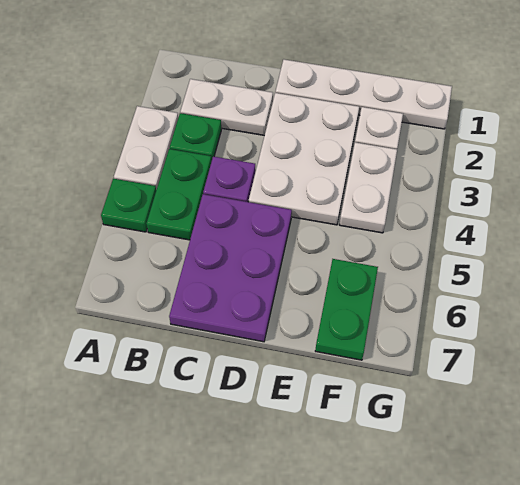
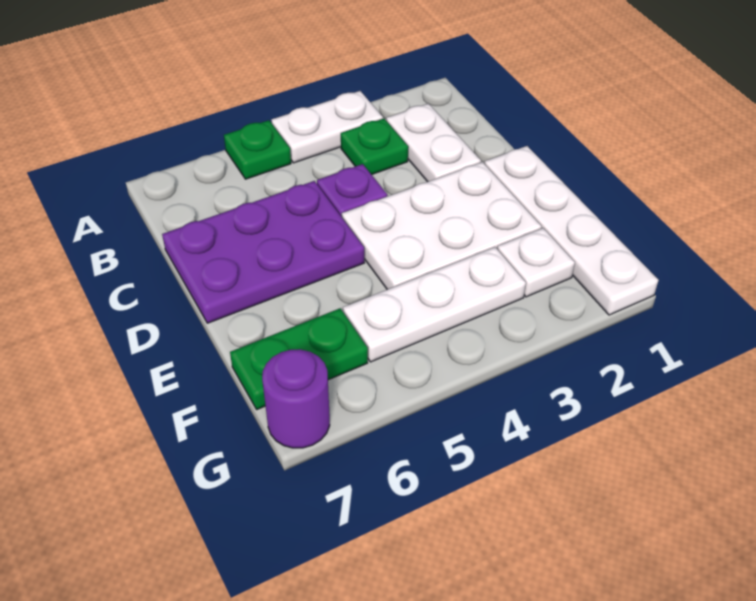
green 1x2 plate [146,149,211,240] -> none
white 1x2 plate [339,142,397,233] -> white 1x3 plate [343,247,526,362]
none -> purple 1x1 round brick [262,349,330,448]

